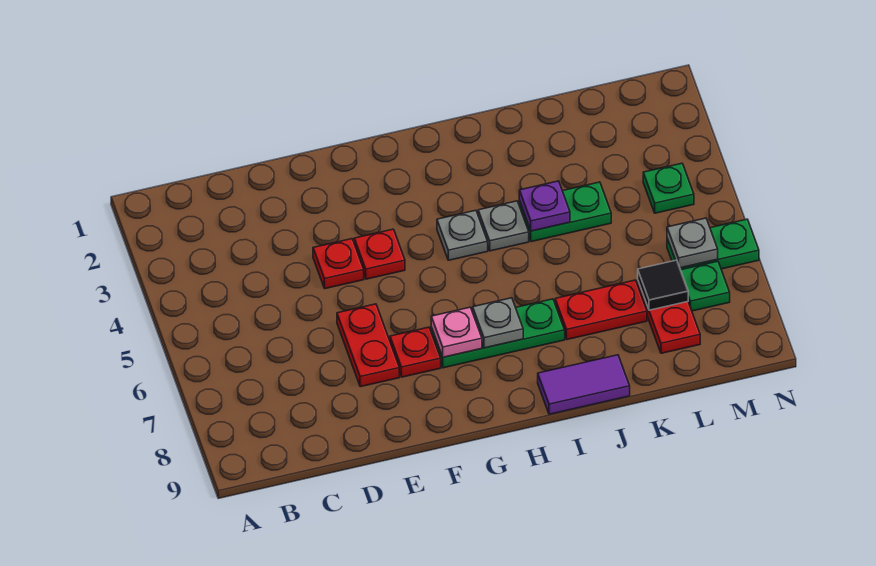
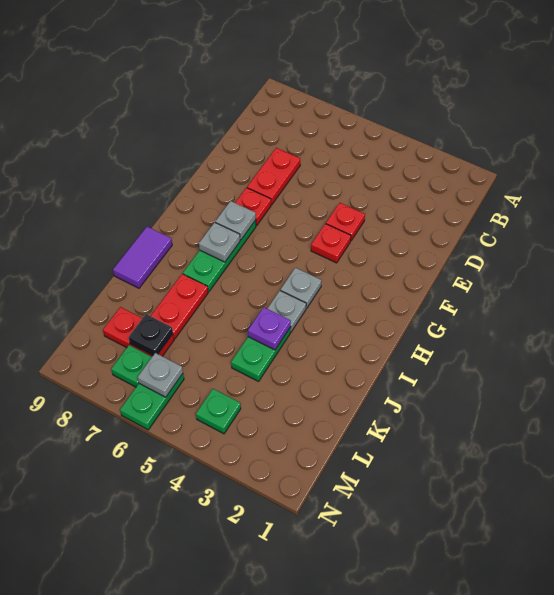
red 1x2 plate [337,304,399,387] -> red 1x2 plate turned to [247,148,300,205]
pink 1x1 plate [431,307,482,357] -> grey 1x1 plate [215,201,256,240]
black 1x1 tile [638,260,688,310] -> black 1x1 plate [129,314,173,355]

